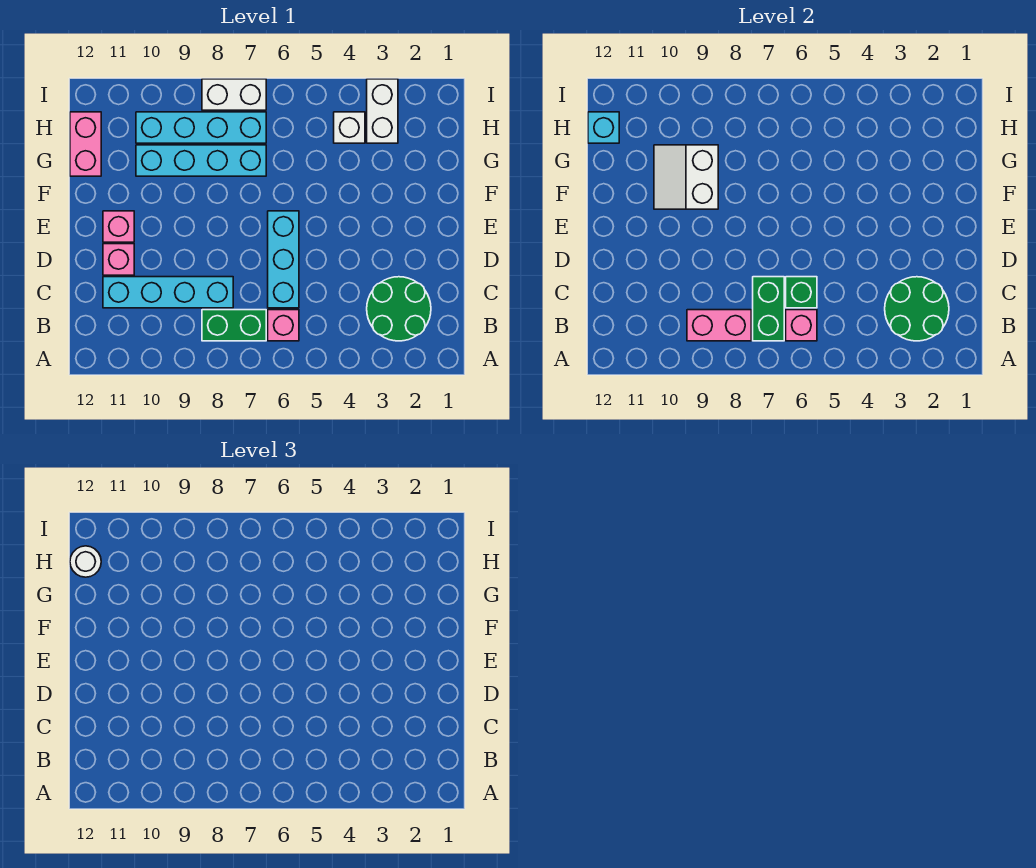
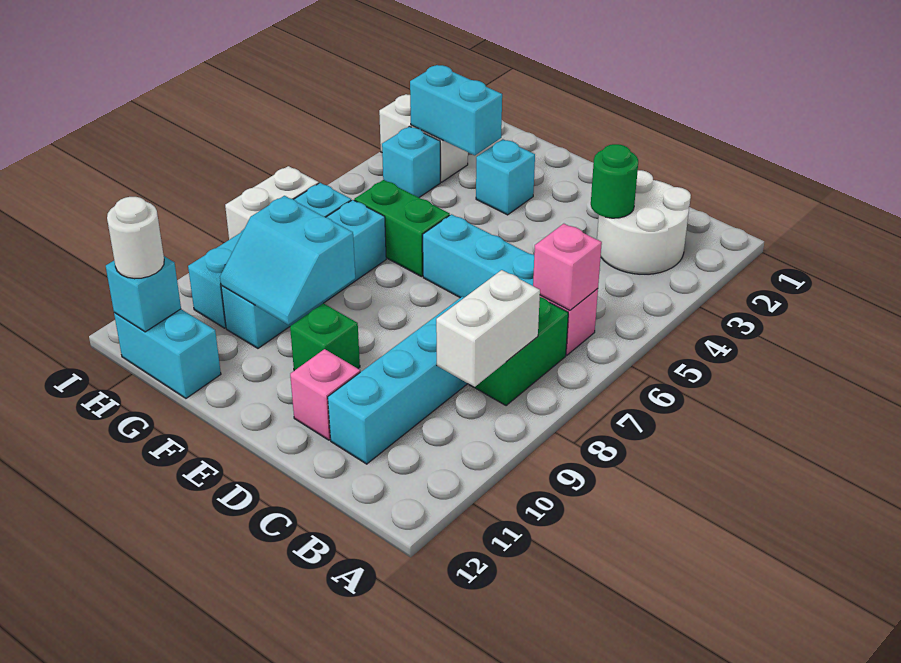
green 2x2 round brick [367,277,431,341] -> white 2x2 round brick [597,170,691,274]
green 2x2 round brick [885,277,949,341] -> green 1x1 round brick [591,144,638,218]
green 1x2 brick [753,277,784,341] -> green 1x2 brick moved to [354,180,450,277]
pink 1x2 brick [687,310,751,341] -> white 1x2 brick [436,270,540,387]
green 1x1 brick [786,277,817,308] -> green 1x1 brick moved to [290,303,360,371]
pink 1x1 brick [103,211,134,242] -> none
none -> cyan 1x1 brick [476,139,535,215]
white 2x2 slope [654,145,718,209] -> cyan 2x2 slope [220,196,355,324]
none -> cyan 1x2 brick [410,65,502,155]
pink 1x2 brick [70,112,101,176] -> cyan 1x2 brick [114,309,221,398]
white 1x1 brick [334,112,365,143] -> cyan 1x1 brick [382,126,440,198]

